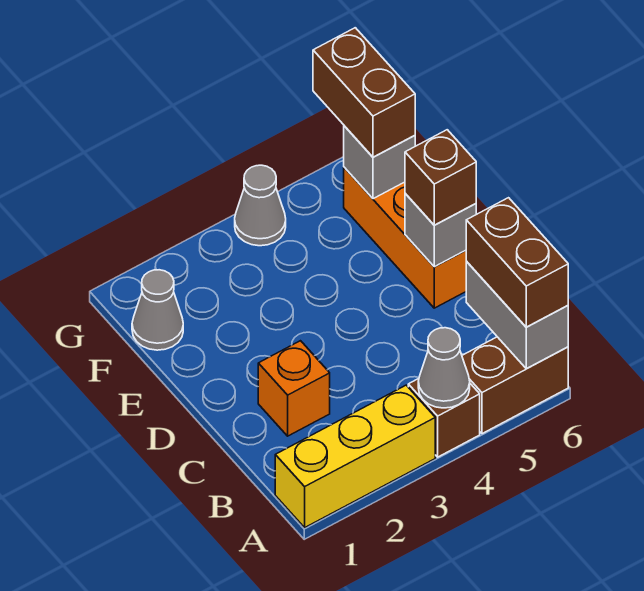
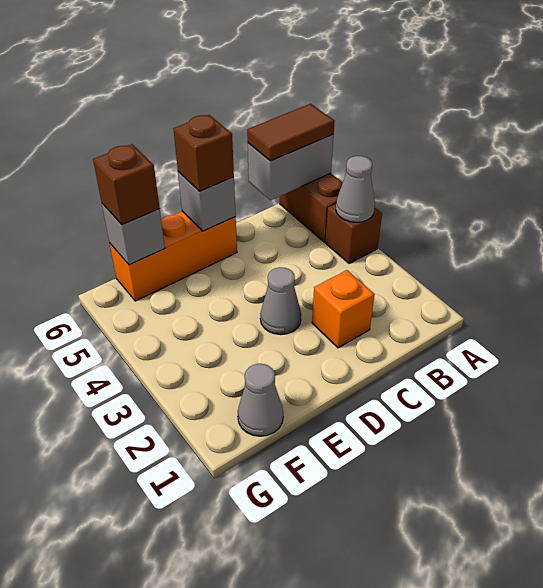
yellow 1x3 brick [275,385,435,527] -> none
brown 1x2 brick [466,198,568,327] -> brown 1x2 tile [247,104,335,161]
brown 1x2 brick [313,28,415,157] -> brown 1x1 brick [93,144,160,225]
grey 1x1 cone [235,165,286,246] -> grey 1x1 cone moved to [260,267,301,335]

